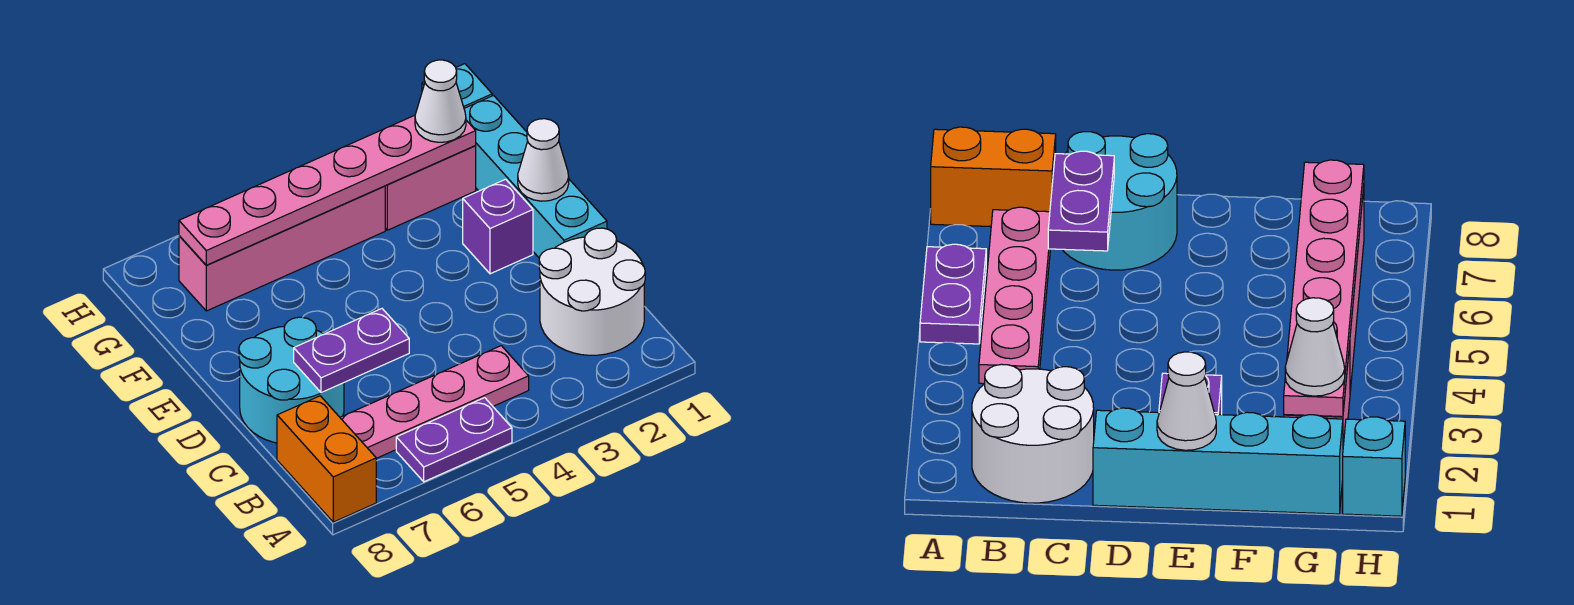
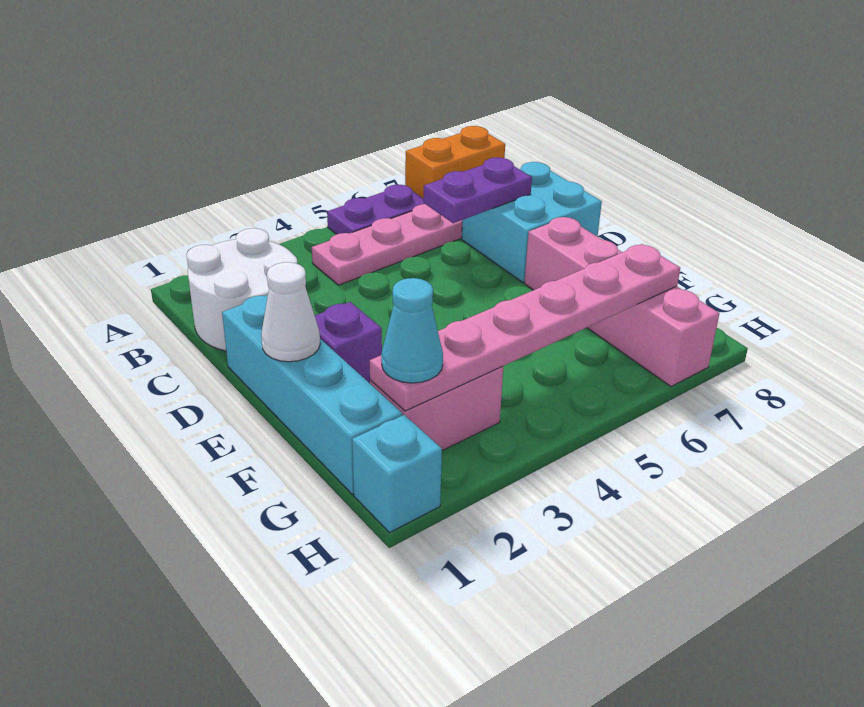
orange 1x2 brick [277,396,376,522] -> orange 1x2 brick turned to [405,126,505,199]
cyan 2x2 round brick [239,317,344,443] -> cyan 2x2 brick [462,162,602,282]
white 1x1 cone [415,60,466,142] -> cyan 1x1 cone [381,278,443,383]
pink 1x4 brick [179,186,385,311] -> pink 1x4 brick turned to [524,217,719,387]

